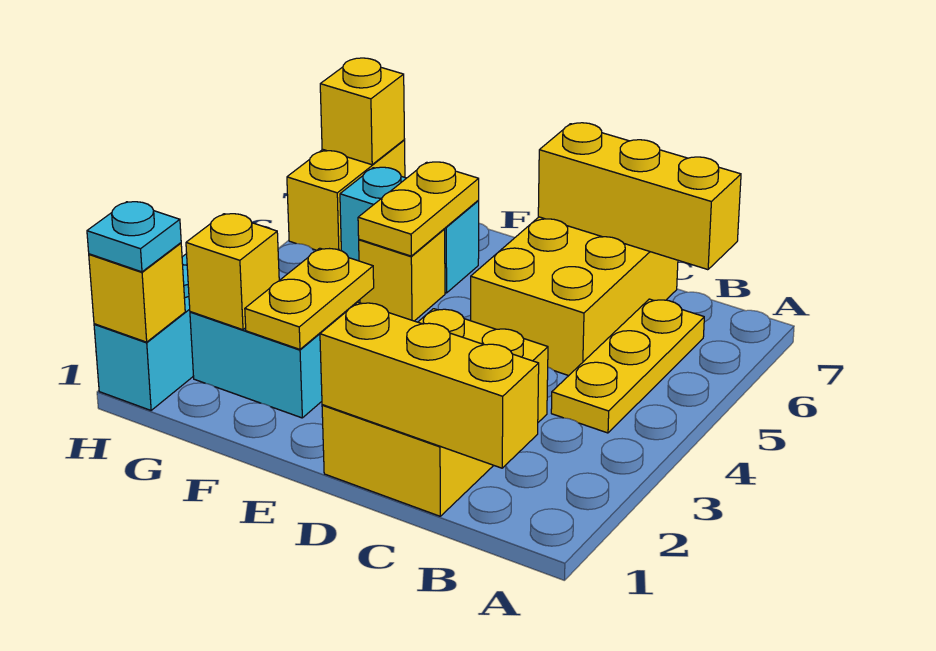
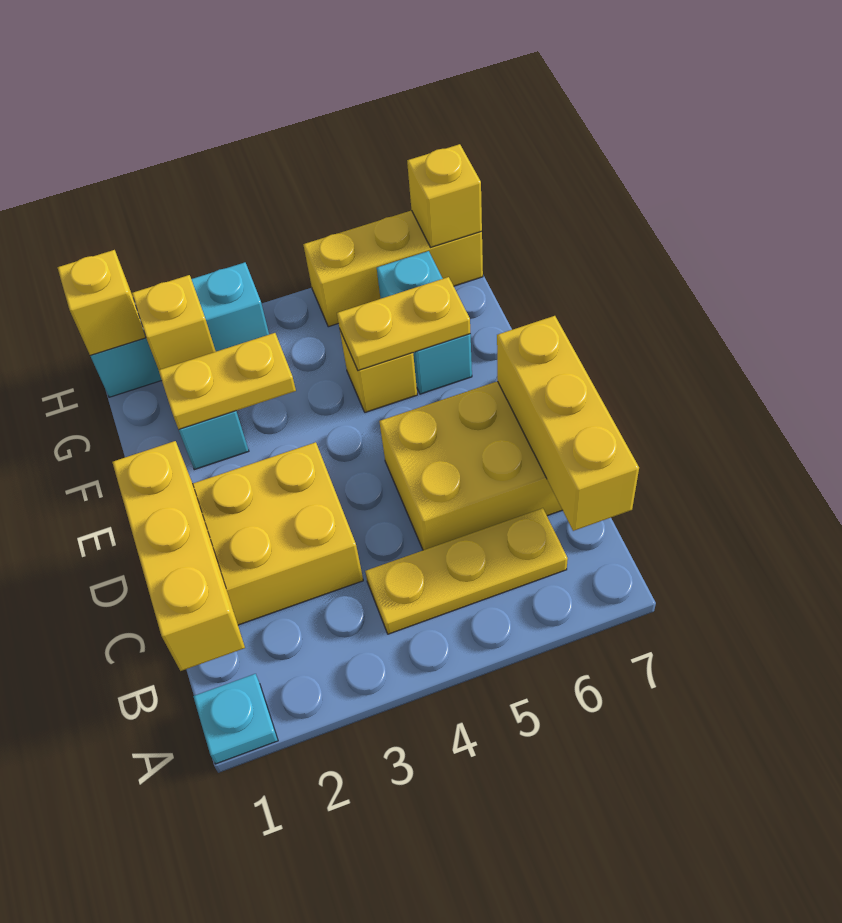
cyan 1x1 plate [87,202,181,272] -> cyan 1x1 plate moved to [193,674,278,764]
yellow 1x2 brick [287,140,405,251] -> yellow 1x3 brick [303,210,483,327]

